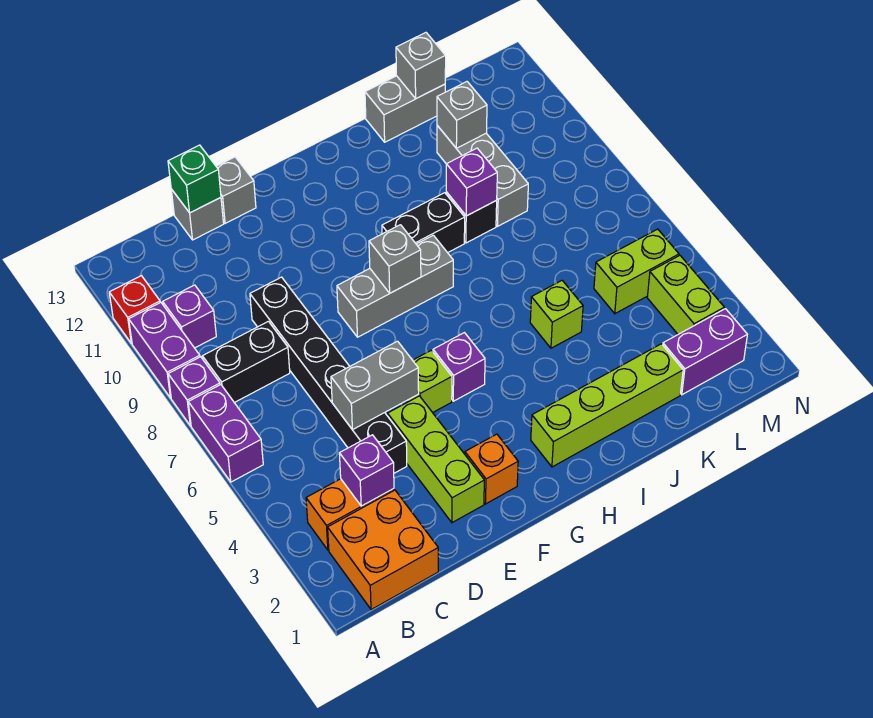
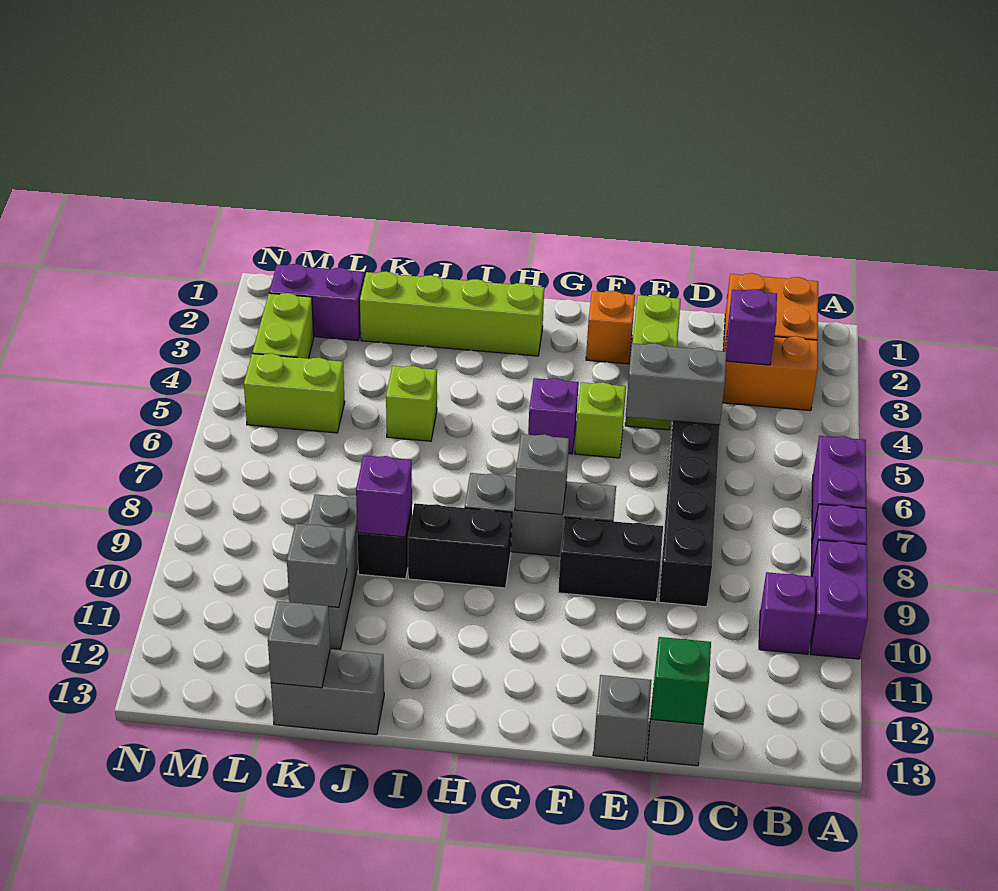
red 1x1 brick [109,276,160,344] -> none
black 1x2 brick [202,321,290,403] -> black 1x2 brick moved to [558,517,663,602]

